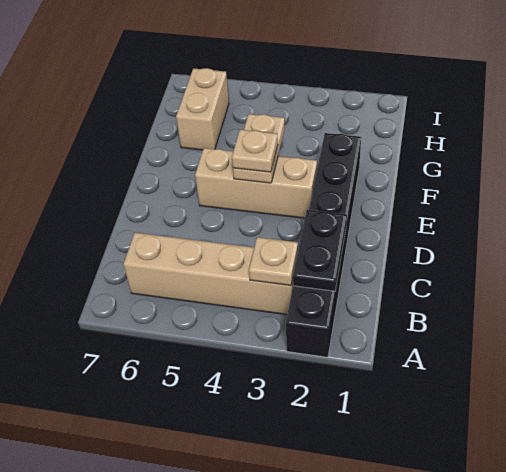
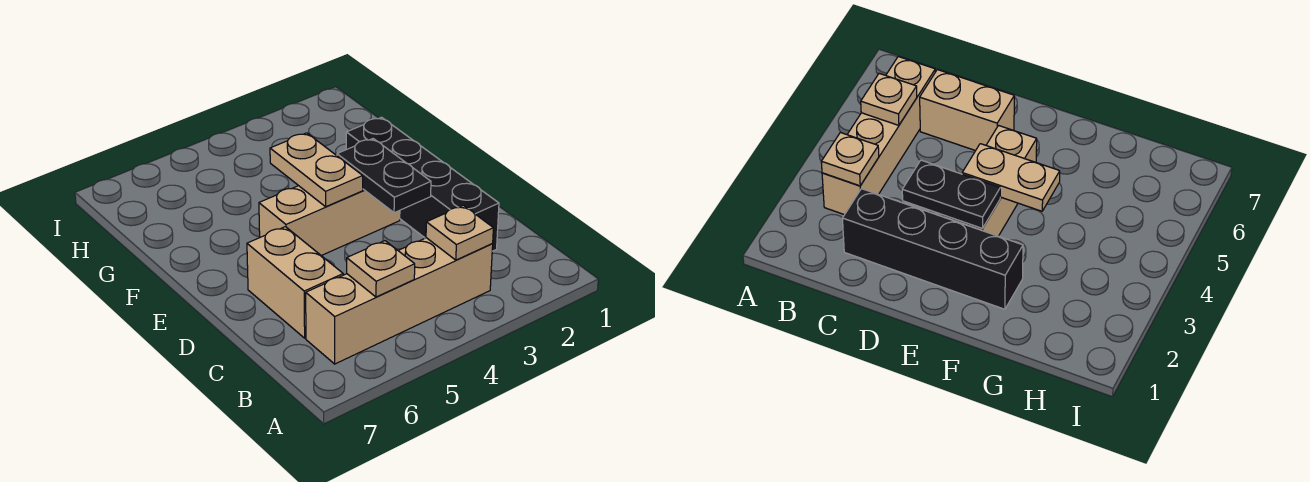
black 1x6 brick [286,133,361,357] -> black 1x4 brick [346,117,499,251]
black 1x2 plate [293,210,347,291] -> black 1x2 plate moved to [337,139,431,213]
tan 1x1 plate [232,130,278,172] -> tan 1x1 plate moved to [347,241,415,297]
tan 1x2 brick [176,68,229,150] -> tan 1x2 brick moved to [247,227,343,338]

